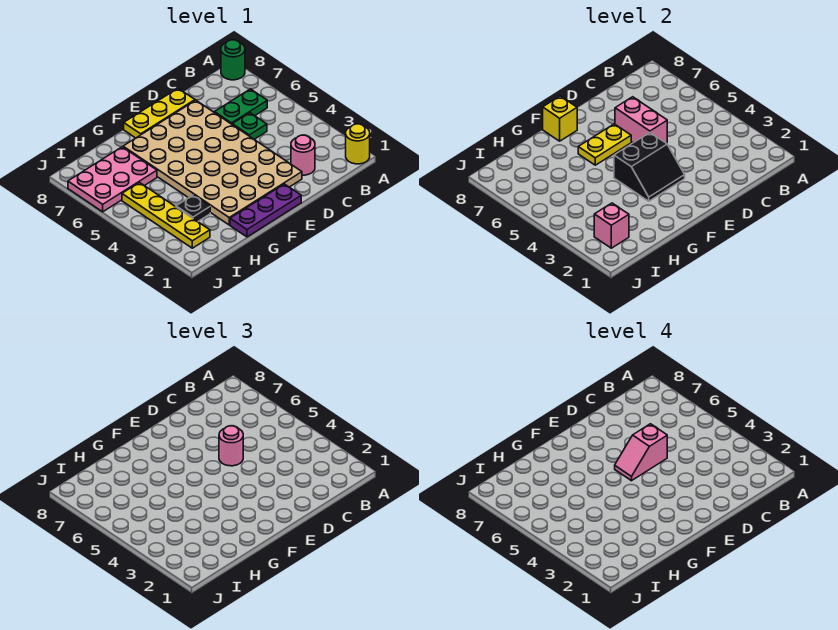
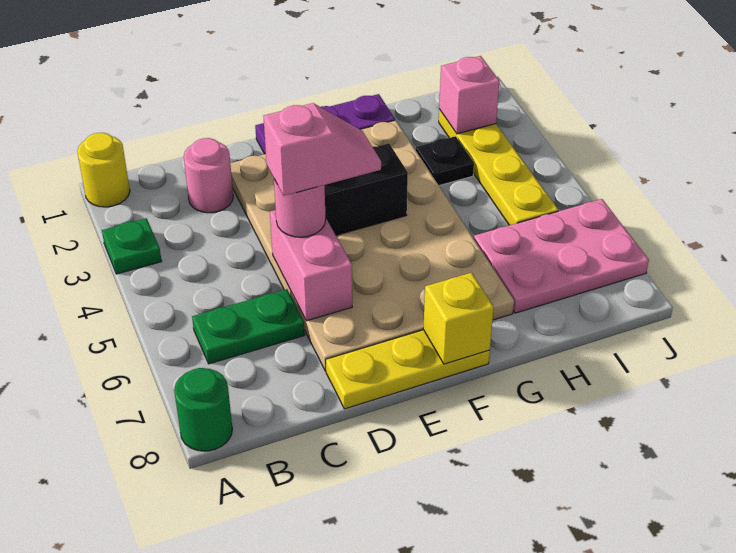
green 1x1 plate [232,113,267,139] -> green 1x1 plate moved to [102,218,162,274]
yellow 1x2 plate [578,124,631,165] -> none

